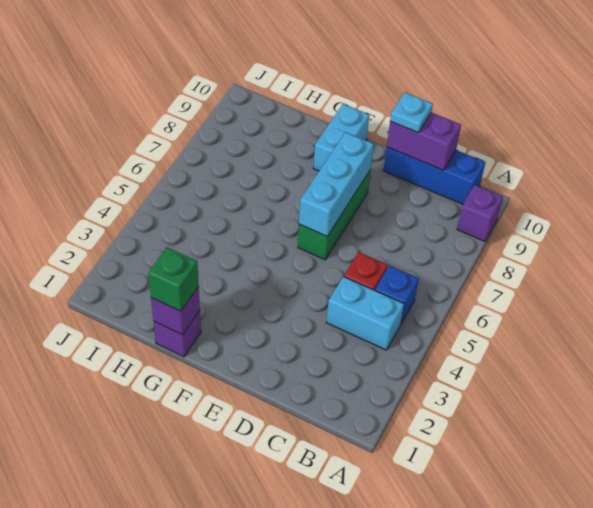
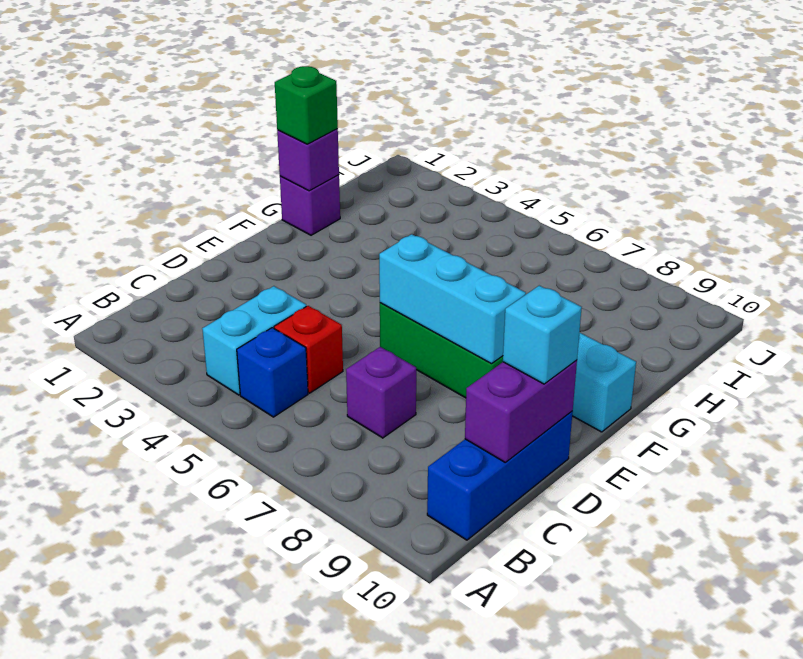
purple 1x1 brick [457,185,503,241] -> purple 1x1 brick moved to [346,347,416,438]
cyan 1x1 plate [390,93,433,133] -> cyan 1x1 brick [503,286,582,384]

